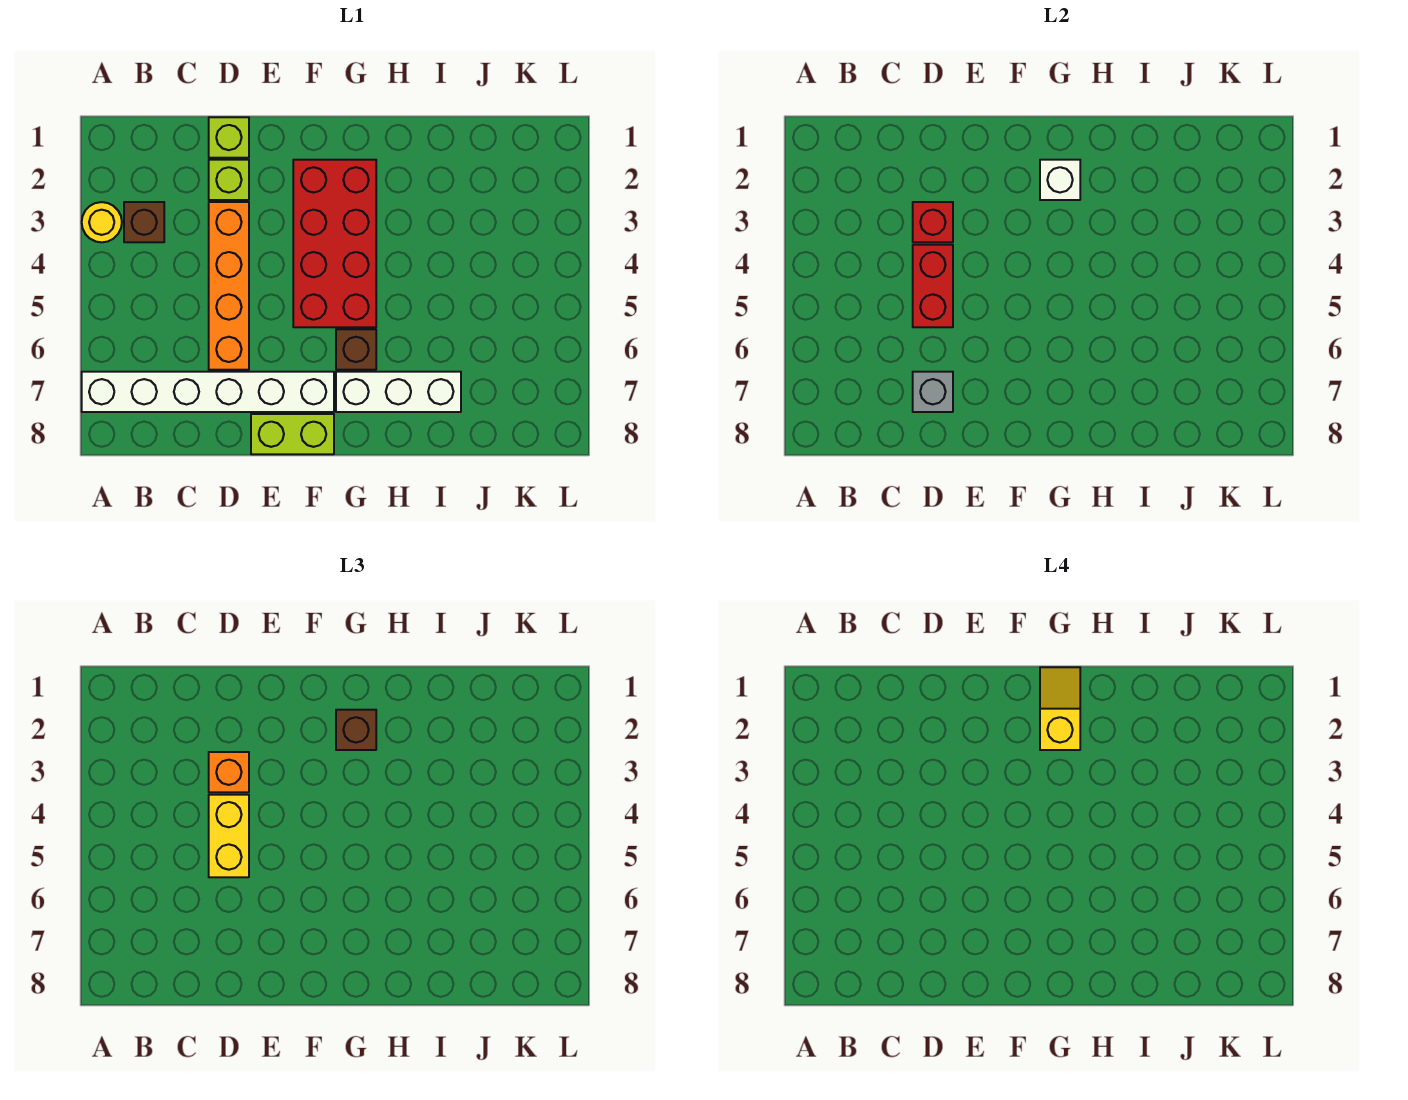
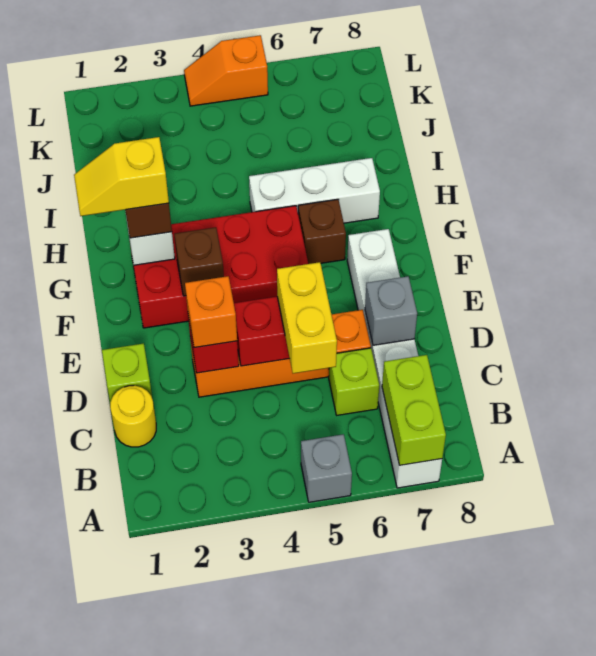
yellow 1x1 round brick [82,202,122,242] -> yellow 1x1 round brick moved to [110,386,156,447]
none -> grey 1x1 brick [301,434,352,502]
brown 1x1 brick [124,202,164,242] -> brown 1x1 brick moved to [174,227,224,296]
lime 1x1 brick [209,160,249,200] -> lime 1x1 brick moved to [329,348,379,415]
yellow 1x2 brick [209,795,249,877] -> yellow 1x2 brick turned to [277,262,337,373]
lime 1x2 brick [251,414,334,454] -> lime 1x2 brick moved to [382,355,446,465]
white 1x3 brick [336,372,461,412] -> white 1x3 brick turned to [249,158,380,223]
none -> orange 1x2 slope [184,35,268,106]

